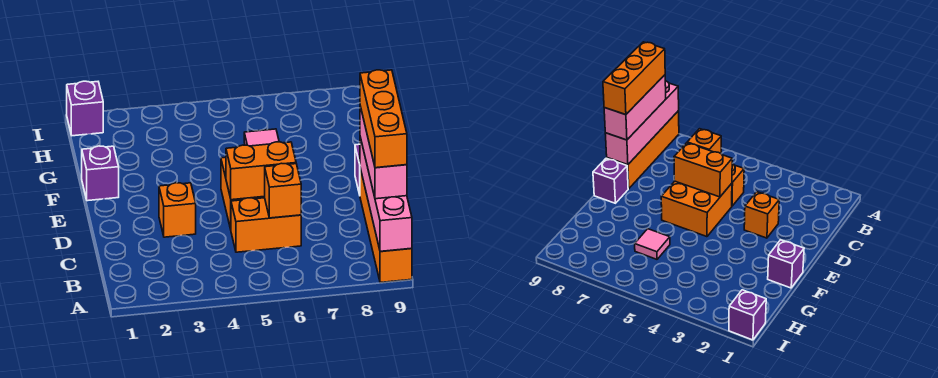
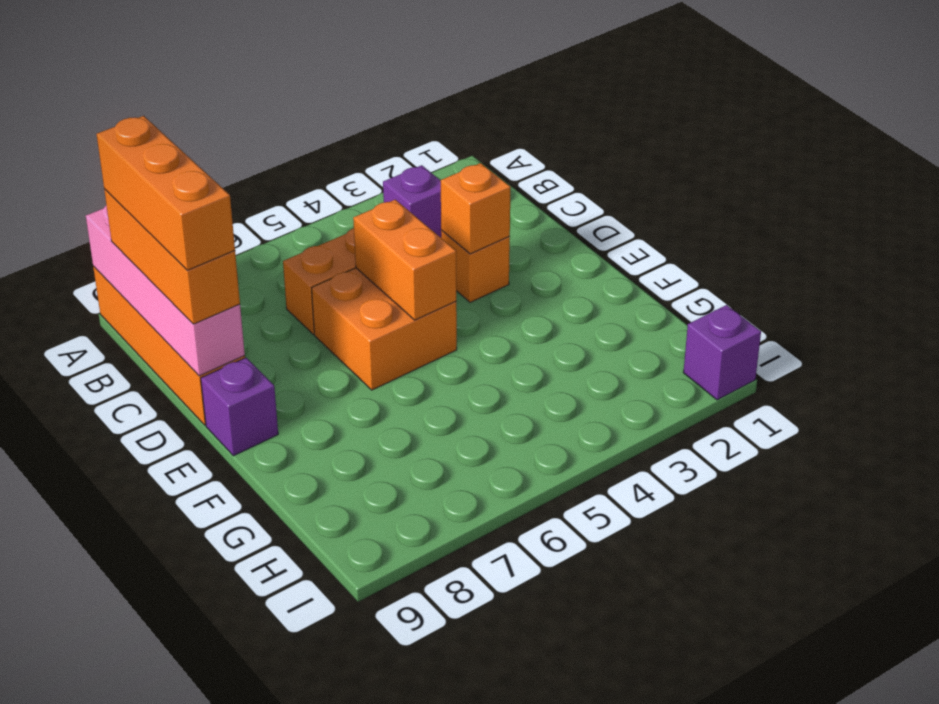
pink 1x3 brick [360,106,407,199] -> orange 1x3 brick [104,189,240,324]
orange 1x1 brick [264,163,301,218] -> orange 1x1 brick moved to [441,163,511,254]
orange 1x2 brick [226,142,296,200] -> orange 1x2 brick turned to [353,200,456,320]
purple 1x1 brick [82,146,119,201] -> purple 1x1 brick moved to [383,165,441,237]
pink 1x1 tile [244,129,279,146] -> none

